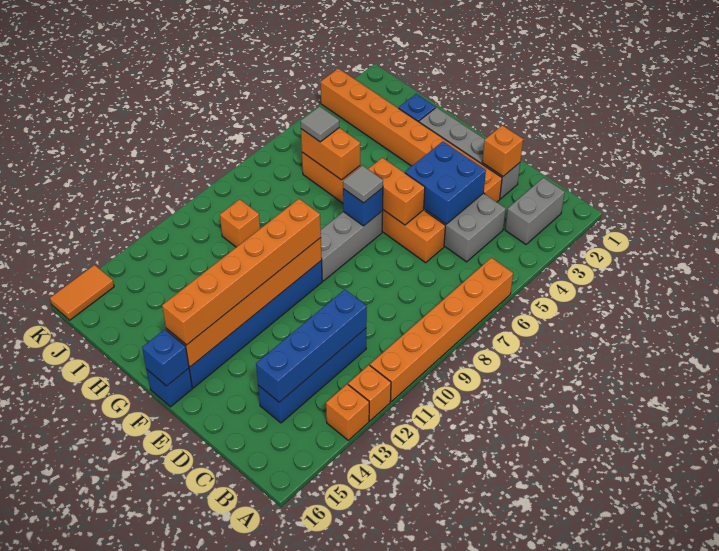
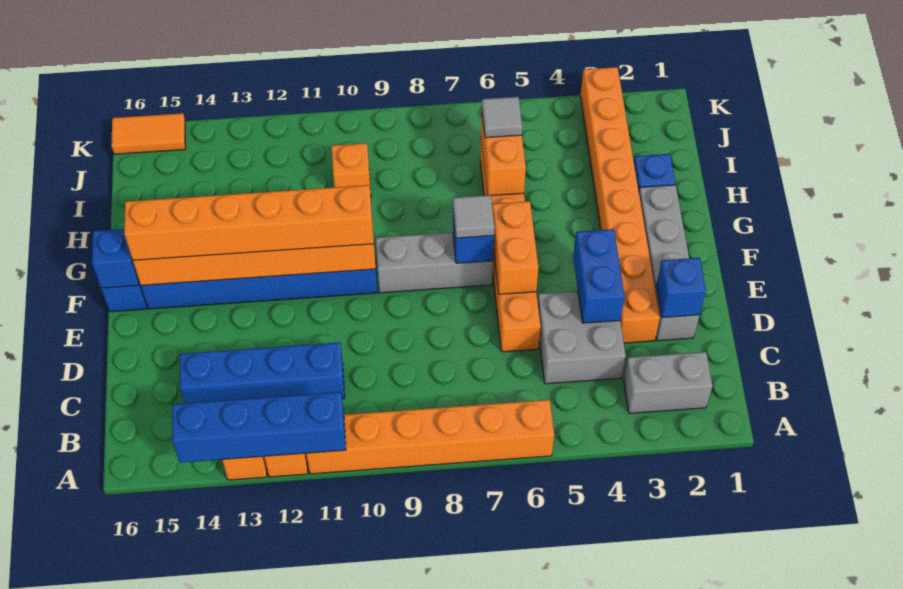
blue 1x4 brick [256,289,367,402] -> blue 1x4 brick moved to [172,392,346,463]
orange 1x1 brick [482,125,523,176] -> blue 1x1 brick [656,258,706,318]
blue 2x2 brick [405,142,486,224] -> blue 1x2 brick [573,229,625,323]

